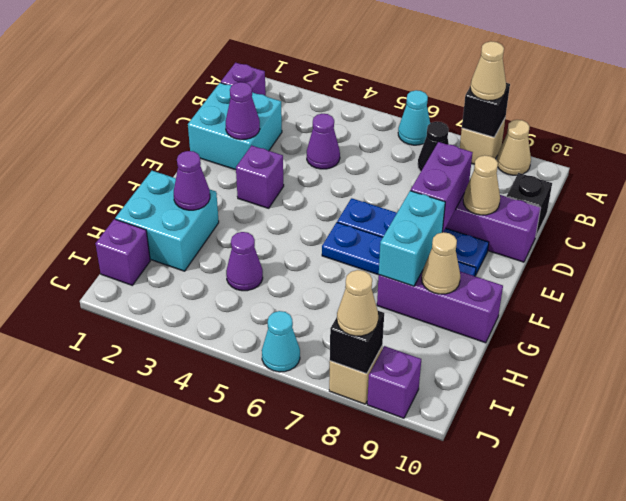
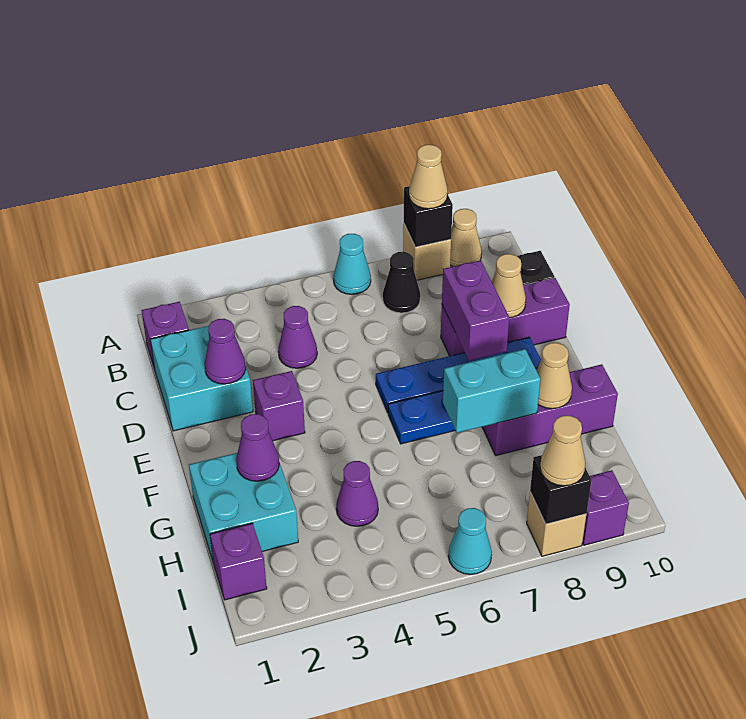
cyan 1x2 brick [379,191,445,286] -> cyan 1x2 brick turned to [443,349,541,433]

